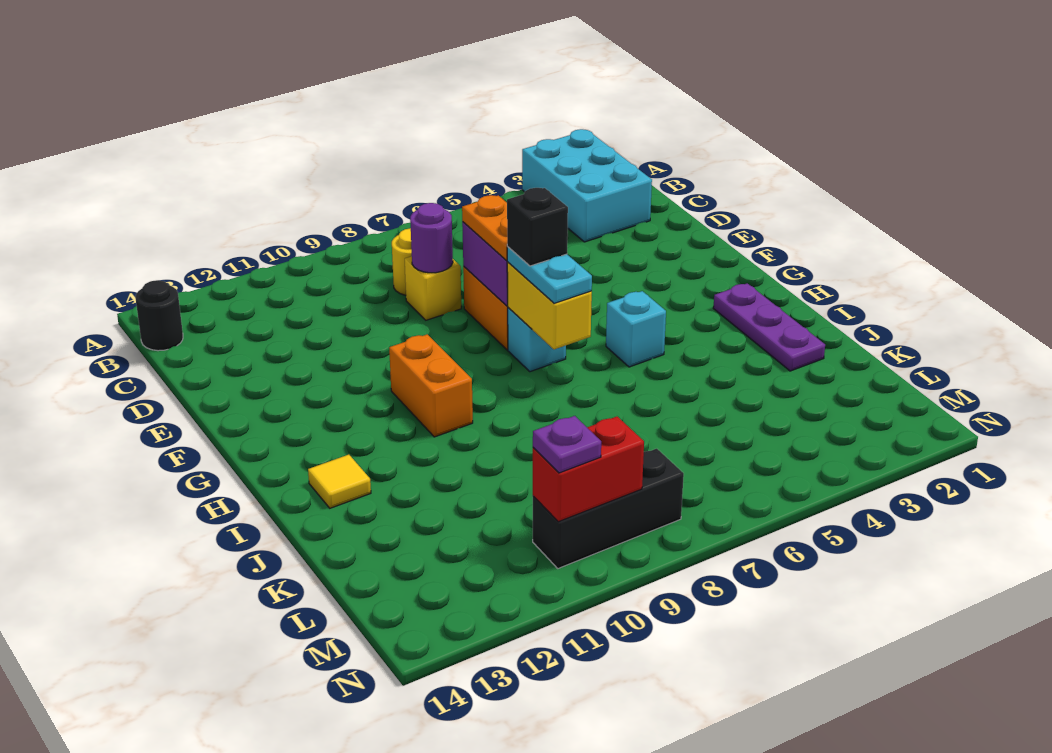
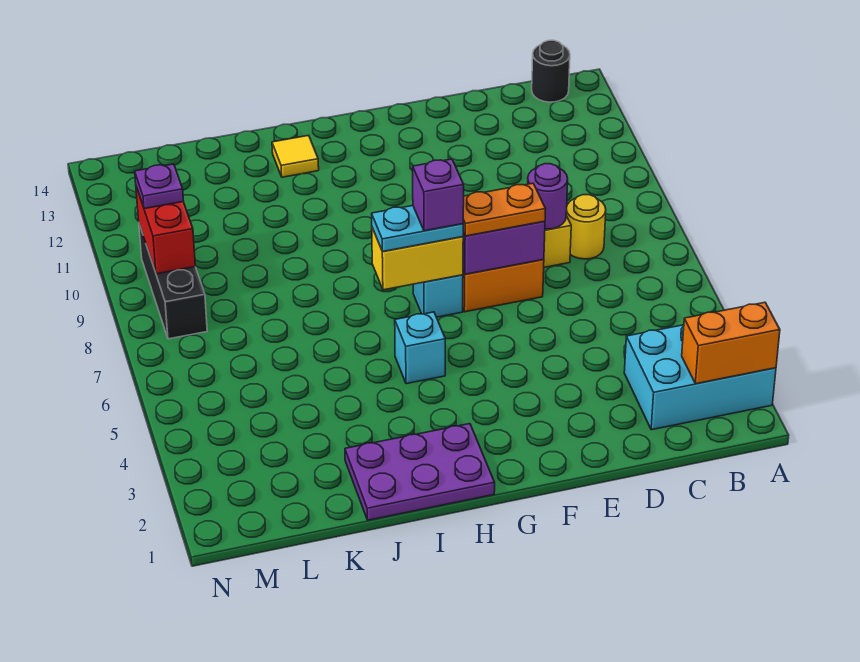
black 1x1 brick [507,188,568,266] -> purple 1x1 brick [413,159,464,231]
orange 1x2 brick [389,334,473,437] -> orange 1x2 brick moved to [682,302,780,384]
purple 1x3 plate [713,283,825,371] -> purple 2x3 plate [345,424,495,520]

